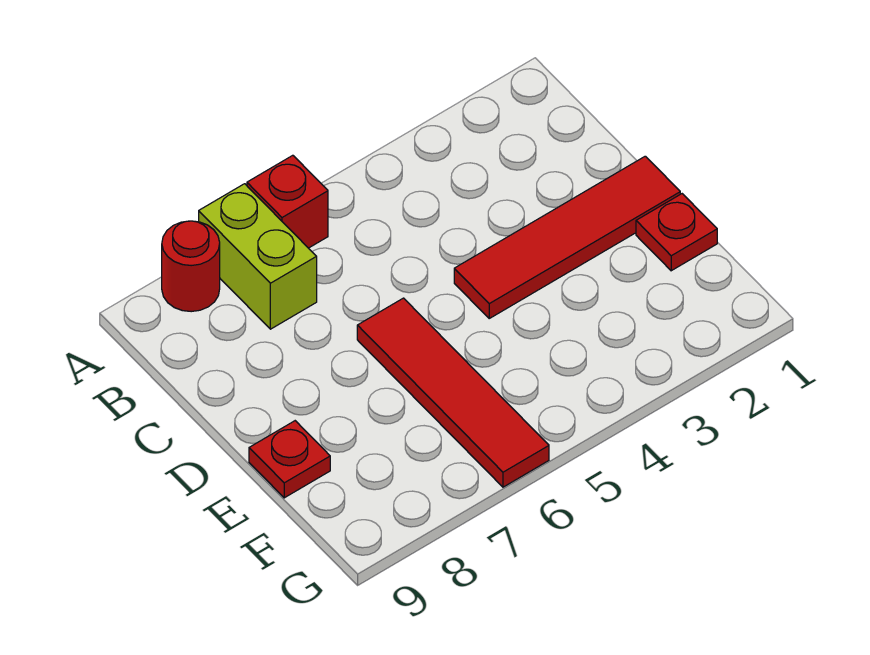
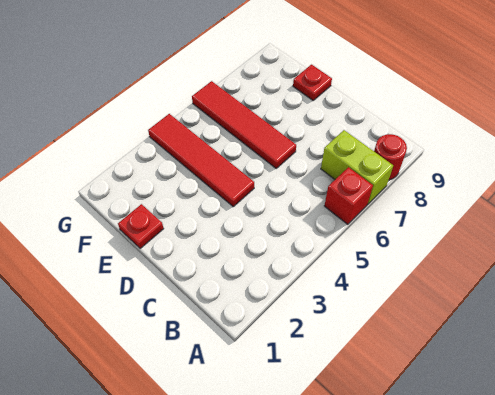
red 1x4 tile [454,156,680,318] -> red 1x4 tile turned to [148,114,254,207]

